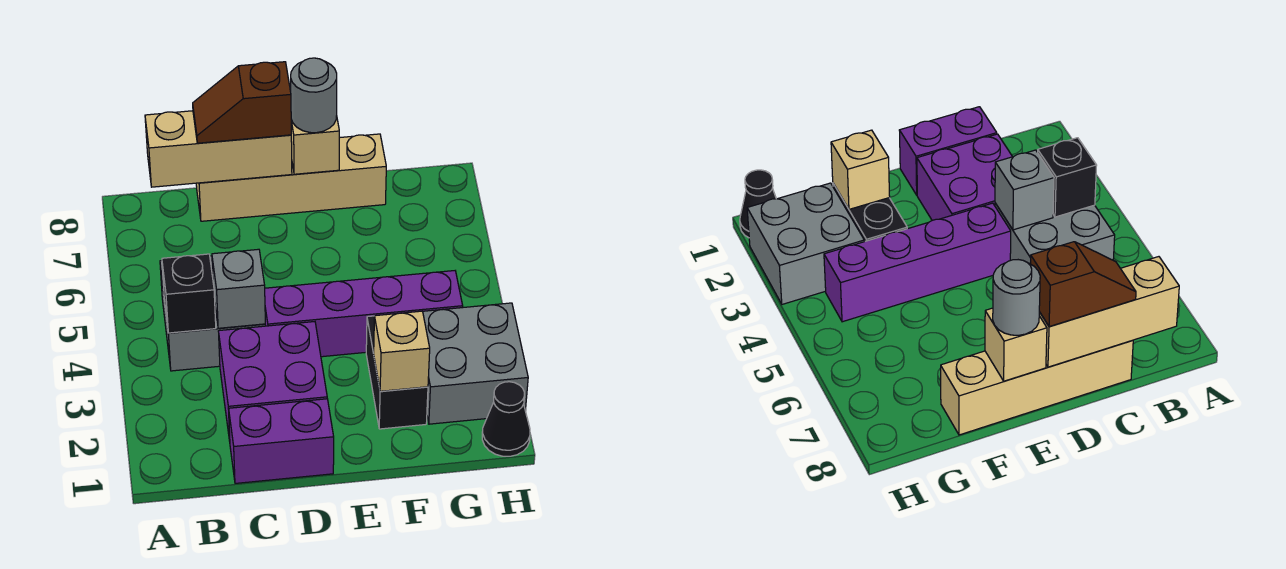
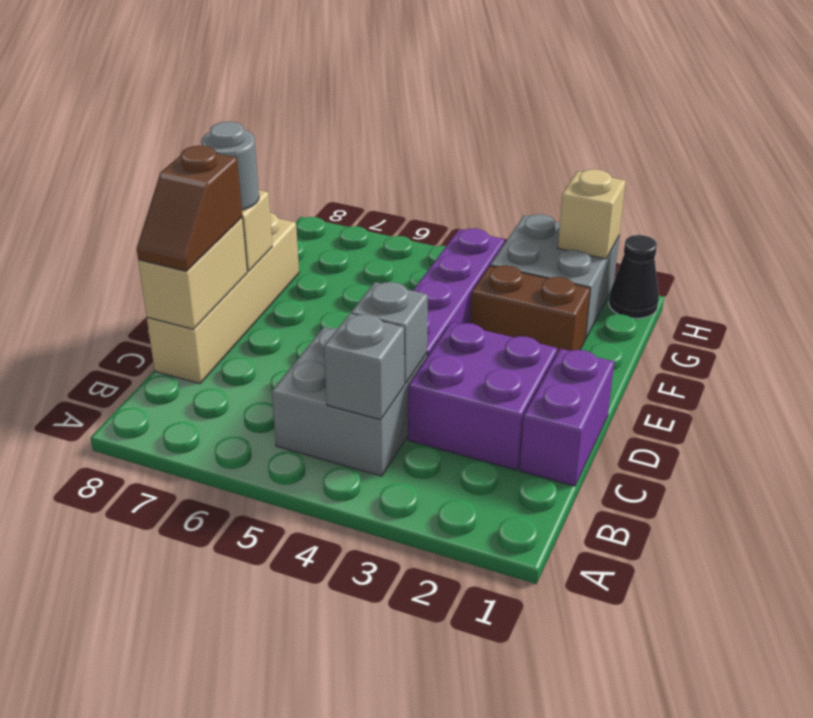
black 1x1 brick [162,254,216,333] -> grey 1x1 brick [324,314,404,420]
tan 1x3 brick [145,111,292,187] -> tan 1x2 brick [138,218,247,329]
black 1x2 brick [366,316,428,429] -> brown 1x2 brick [471,265,590,353]
tan 1x1 brick [374,311,430,391] -> tan 1x1 brick moved to [558,169,626,259]

